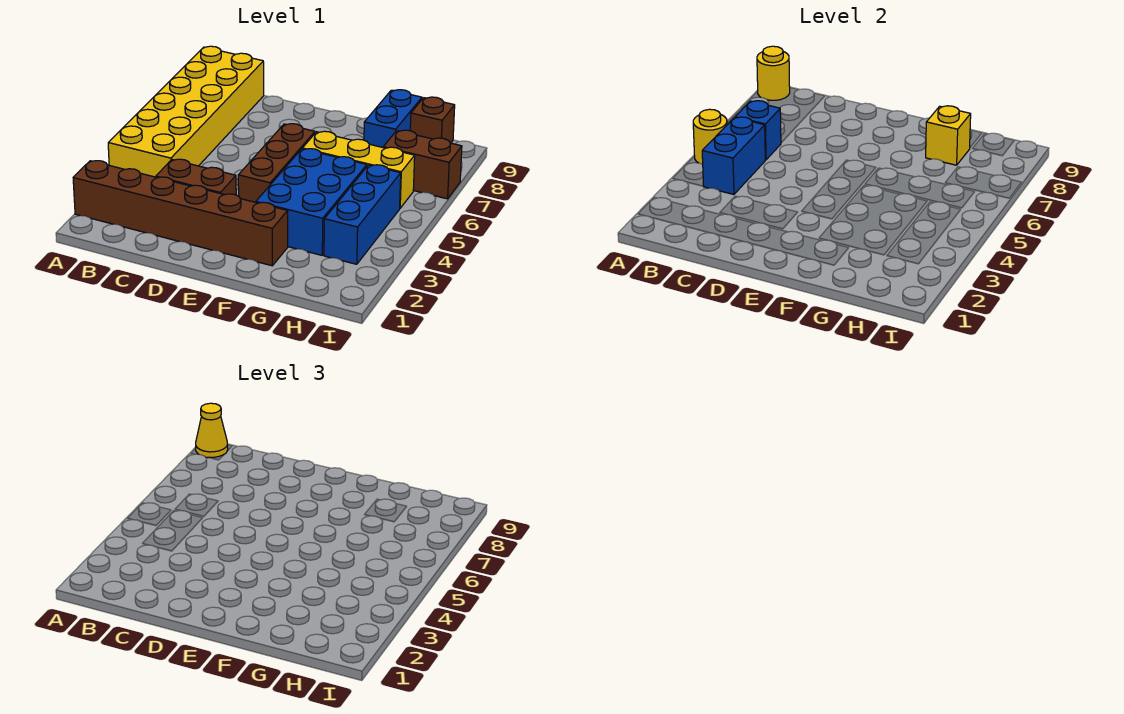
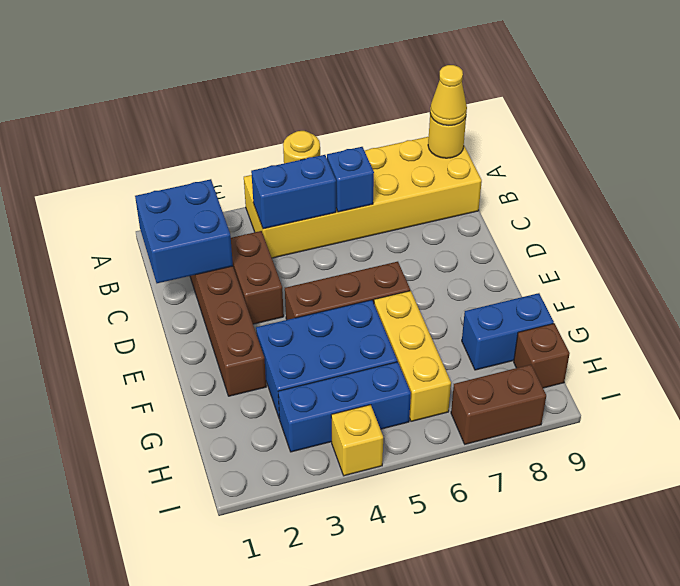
none -> blue 2x2 brick [135,179,233,283]
yellow 1x1 brick [926,106,971,165] -> yellow 1x1 brick moved to [331,405,383,476]
brown 1x2 brick [383,130,462,199] -> brown 1x2 brick turned to [451,365,546,444]

